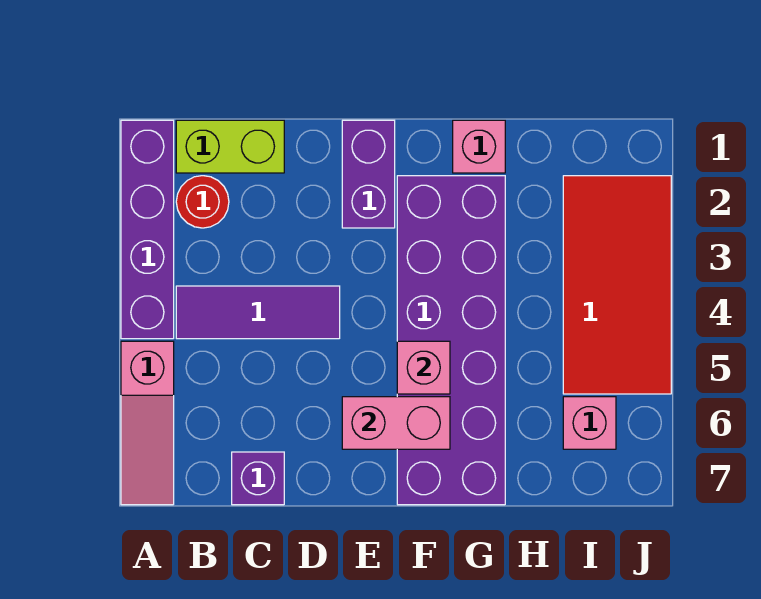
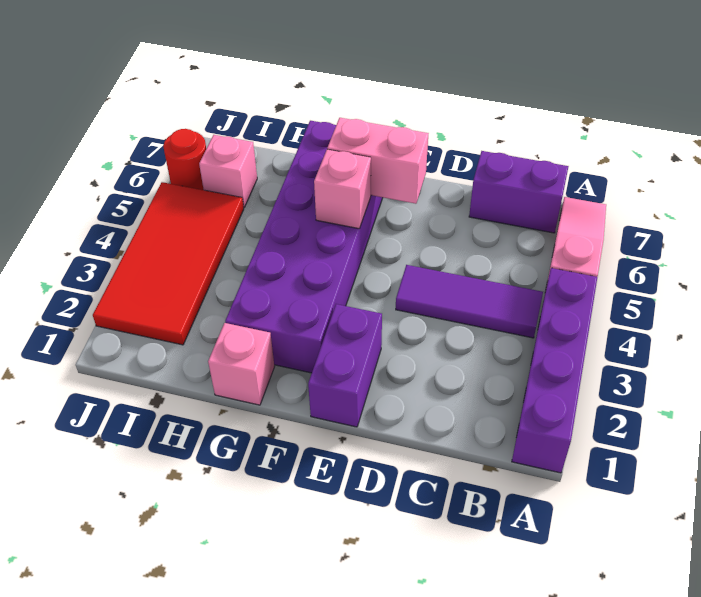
lime 1x2 brick [176,120,284,173] -> none
red 1x1 round brick [176,176,229,228] -> red 1x1 round brick moved to [163,129,206,190]
purple 1x1 brick [232,452,284,505] -> purple 1x2 brick [469,151,569,233]

